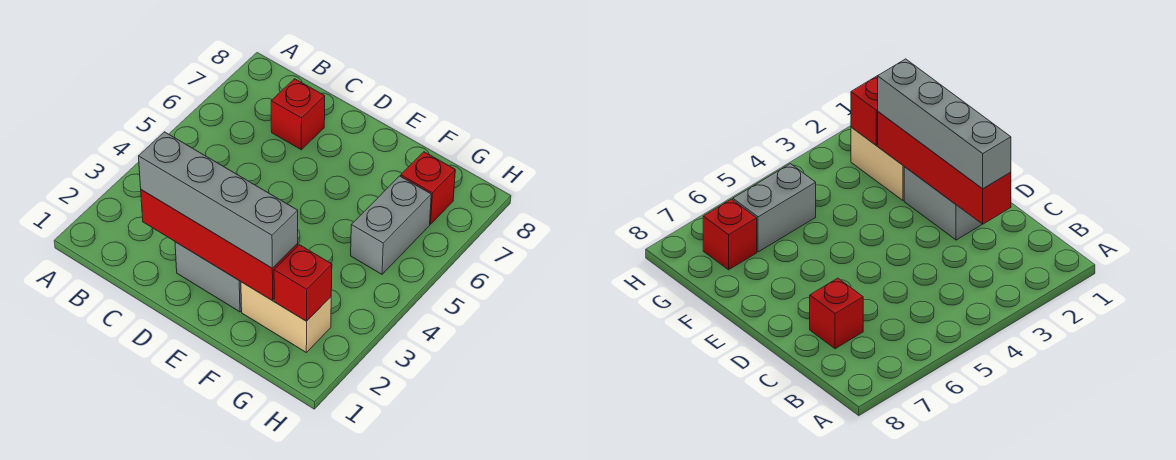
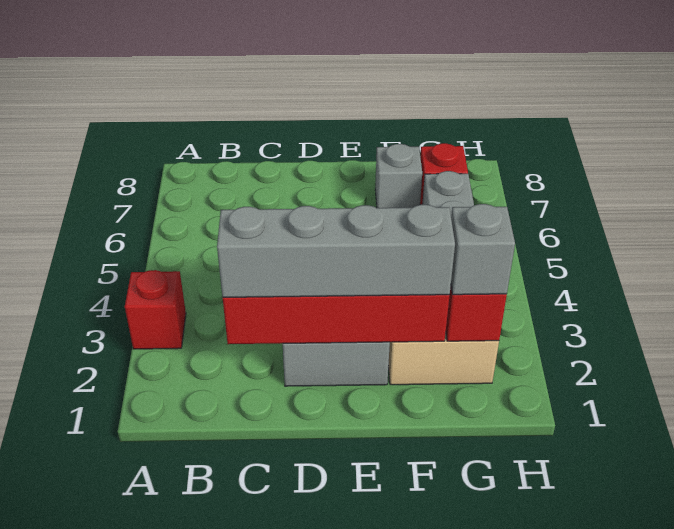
red 1x1 brick [271,79,325,150] -> red 1x1 brick moved to [125,270,186,349]
none -> grey 1x1 brick [375,144,422,208]
none -> grey 1x1 brick [451,204,515,295]

